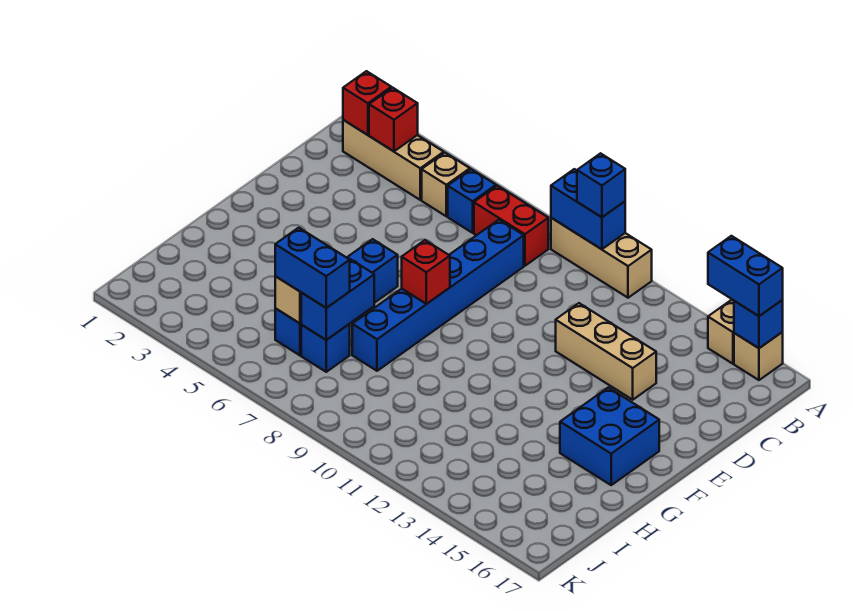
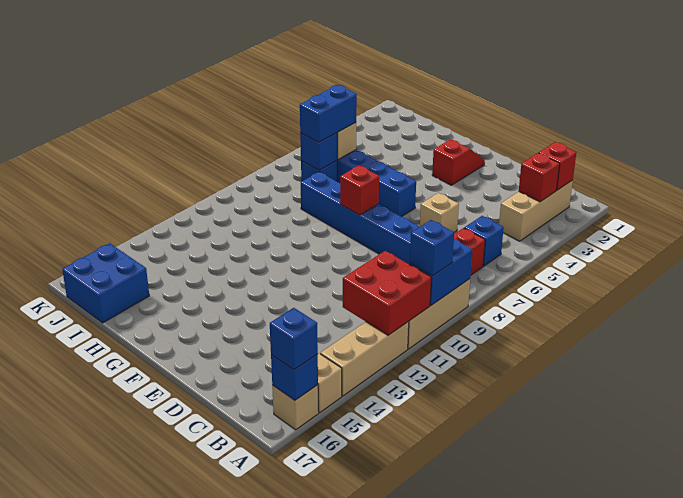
none -> red 2x2 brick [343,251,431,335]
blue 1x2 brick [708,236,783,316] -> blue 1x1 brick [270,308,318,370]
tan 1x1 brick [422,153,470,216] -> tan 1x1 brick moved to [420,193,459,232]
tan 1x3 brick [556,303,656,400] -> tan 1x3 brick moved to [320,322,409,396]
none -> red 1x2 slope [432,139,485,185]
blue 2x2 brick [560,388,659,485] -> blue 2x2 brick moved to [62,243,149,323]
blue 1x2 brick [301,259,374,340] -> blue 1x1 brick [300,133,337,170]

